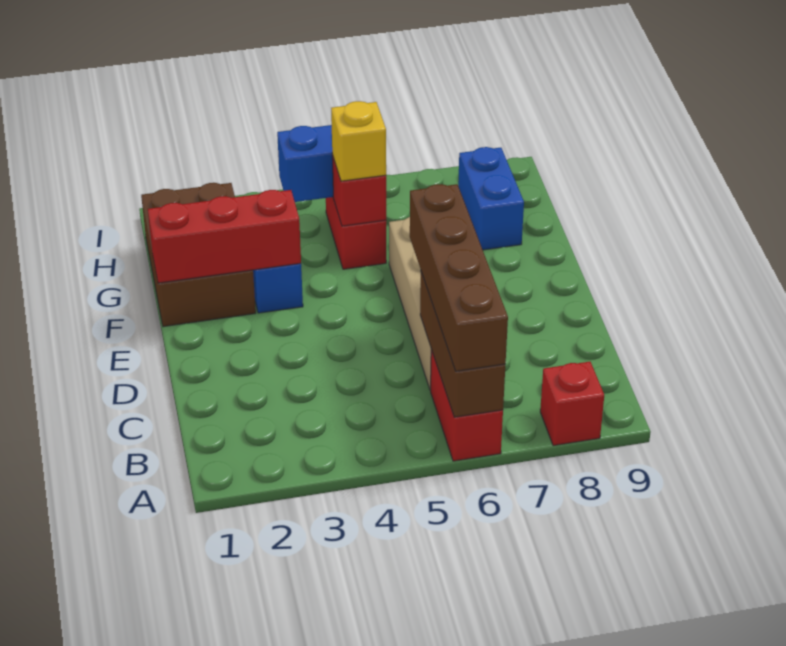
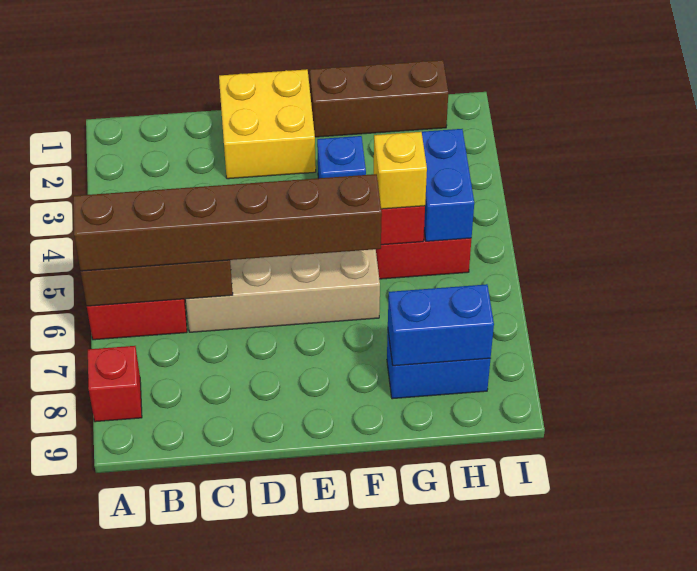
brown 1x4 brick [410,184,508,371] -> brown 1x6 brick [73,174,382,271]
none -> yellow 2x2 brick [219,69,316,179]
brown 2x3 brick [141,183,256,327] -> brown 1x3 brick [310,60,448,137]
red 1x3 brick [148,190,301,283] -> none
none -> blue 1x2 brick [388,284,494,366]

